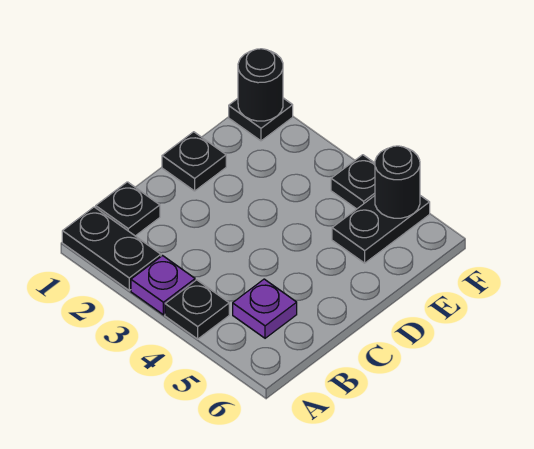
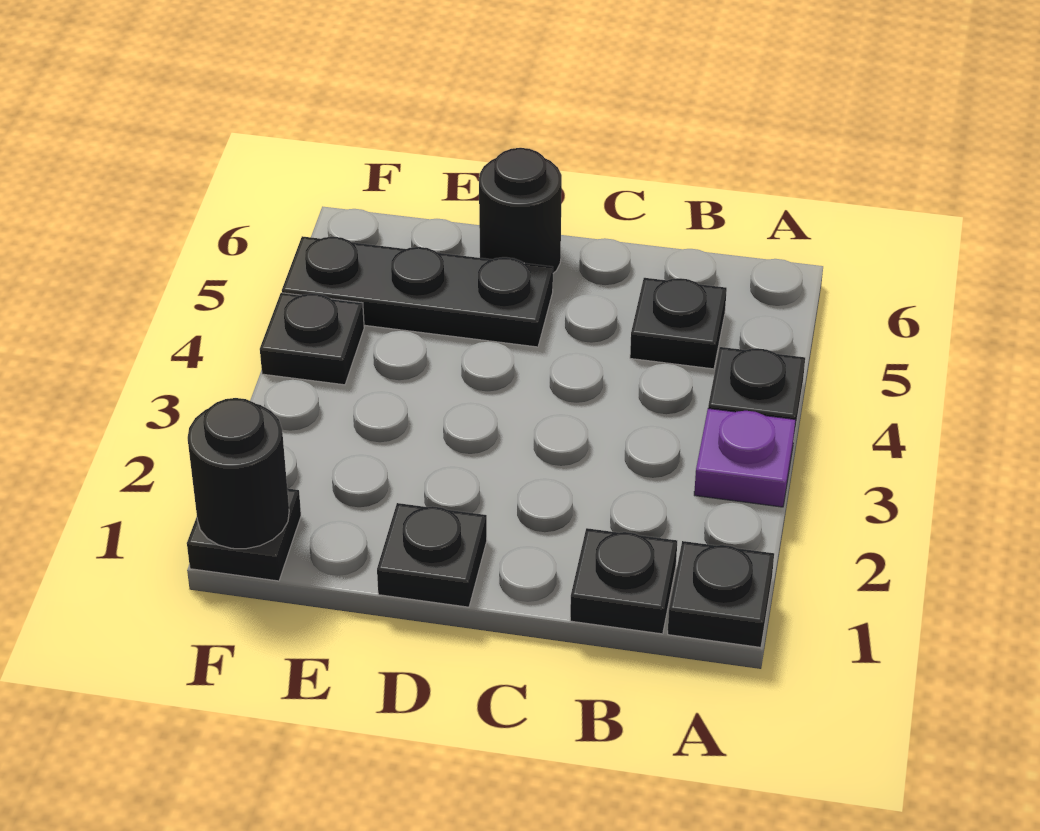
black 1x2 plate [62,207,161,290] -> black 1x1 plate [668,541,774,647]
purple 1x1 plate [233,279,297,338] -> black 1x1 plate [630,278,727,369]
black 1x2 plate [332,196,430,263] -> black 1x3 plate [282,236,553,347]
black 1x1 round brick [375,146,420,218] -> black 1x1 round brick moved to [479,148,562,273]

